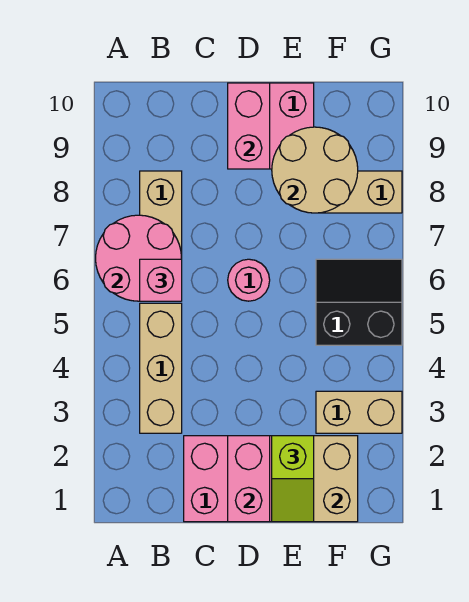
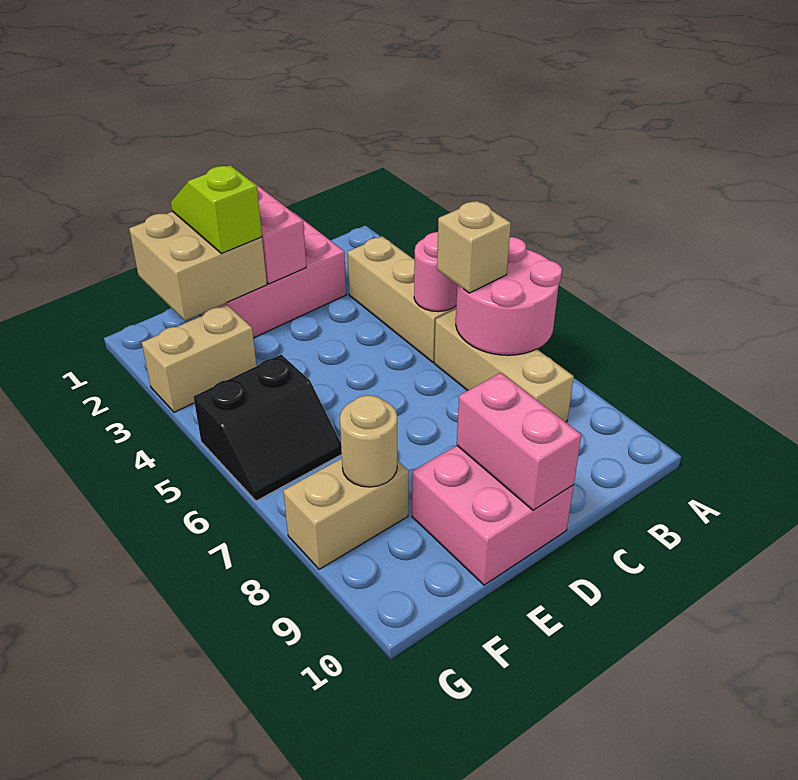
pink 1x1 brick [140,259,182,301] -> tan 1x1 brick [437,201,511,293]
pink 1x1 round brick [228,259,270,301] -> pink 1x1 round brick moved to [414,232,457,312]
tan 2x2 round brick [272,127,358,213] -> tan 1x1 round brick [340,395,397,487]

